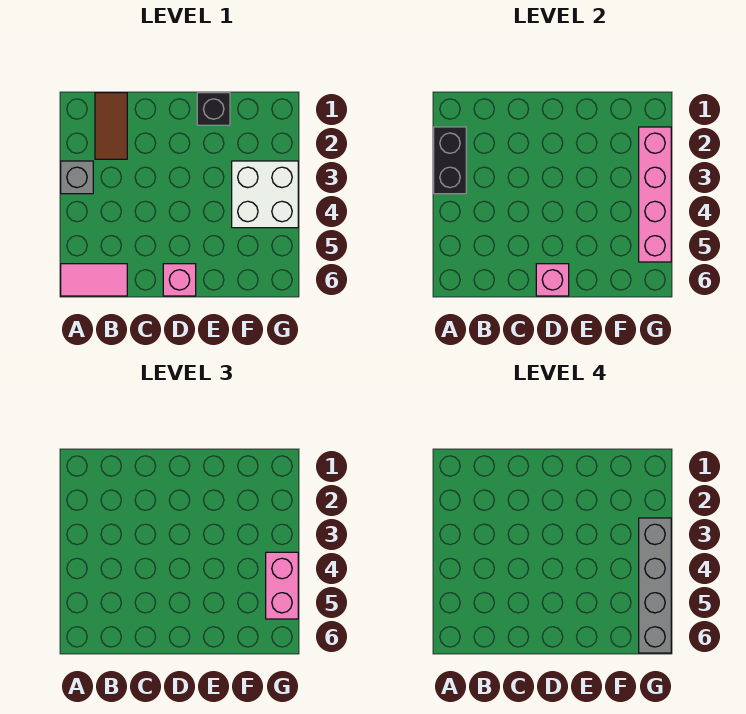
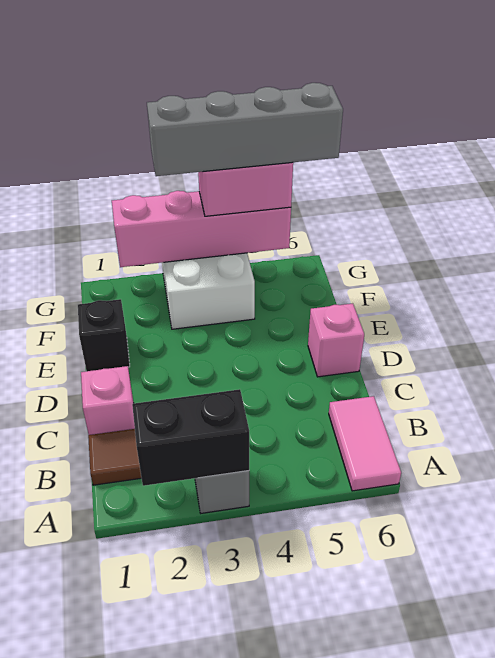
pink 1x1 brick [536,264,569,296] -> pink 1x1 brick moved to [81,366,135,435]

